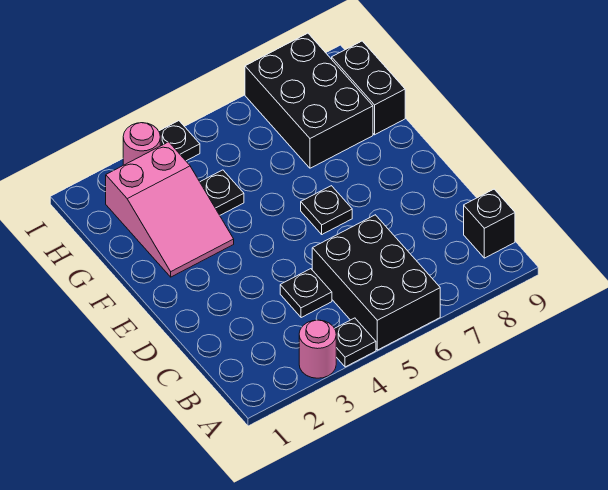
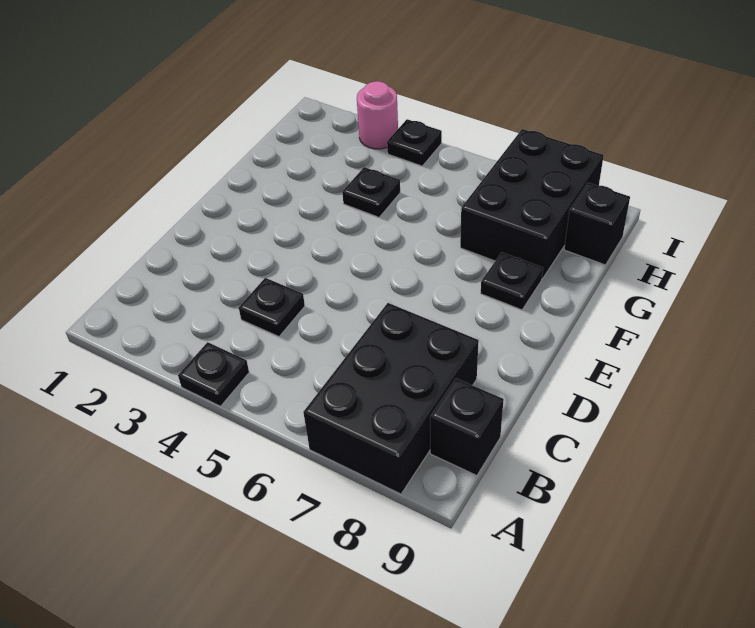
pink 1x1 round brick [299,320,336,378] -> none
black 2x3 brick [312,215,440,350] -> black 2x3 brick moved to [303,303,479,494]
black 1x1 plate [301,186,352,234] -> black 1x1 plate moved to [481,252,543,310]
pink 2x3 slope [106,142,234,277] -> none
black 1x2 brick [332,41,405,135] -> black 1x1 brick [564,183,630,265]

